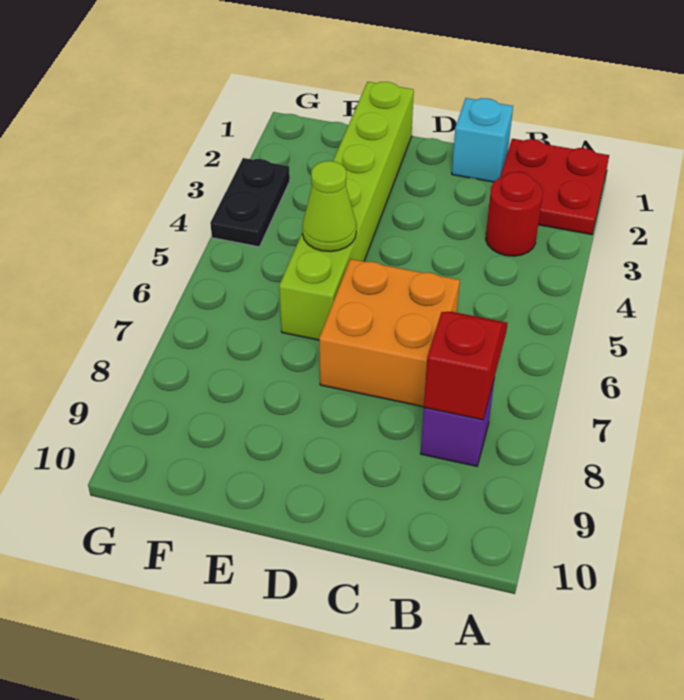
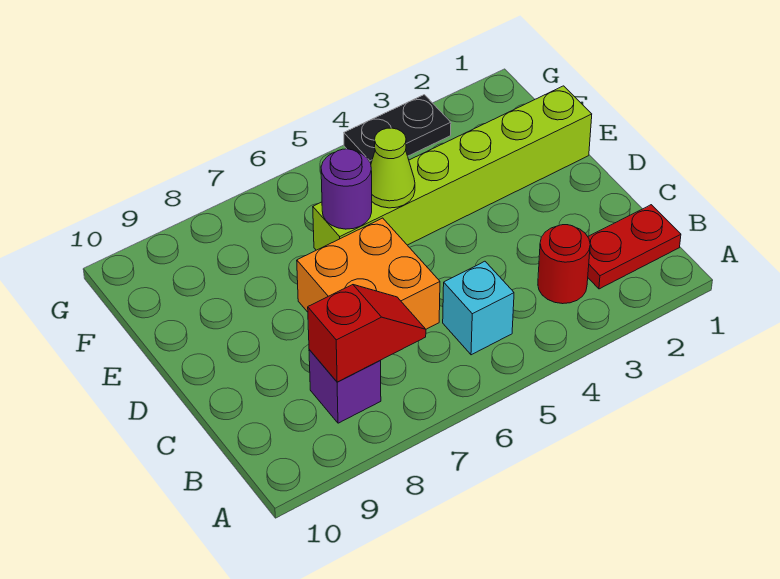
red 2x2 plate [500,139,609,235] -> red 1x2 plate [588,205,681,289]
cyan 1x1 brick [452,98,513,182] -> cyan 1x1 brick moved to [443,261,514,355]
none -> purple 1x1 round brick [321,149,372,229]

